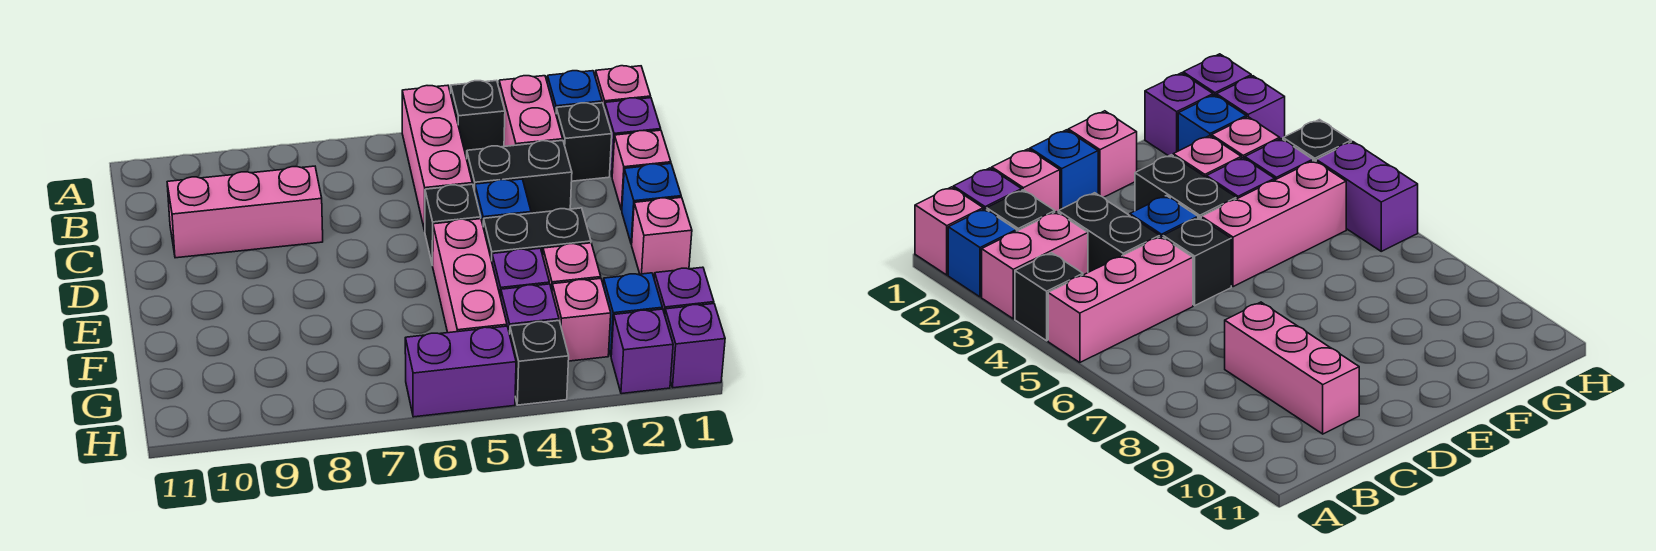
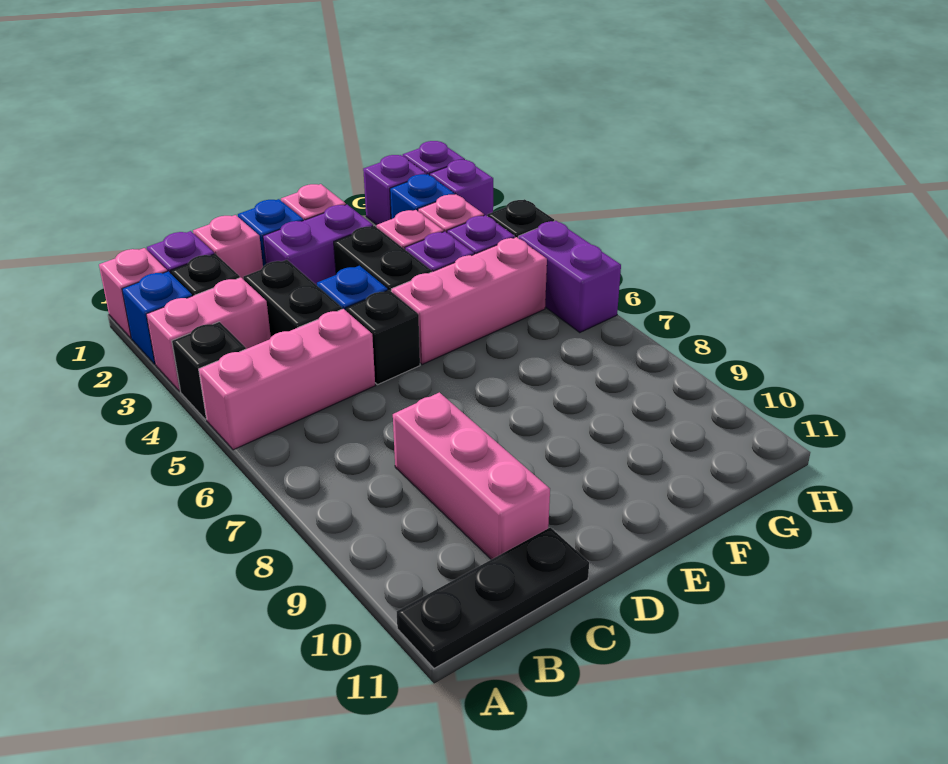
none -> black 1x3 plate [397,527,589,668]
none -> purple 1x2 brick [263,205,373,285]

